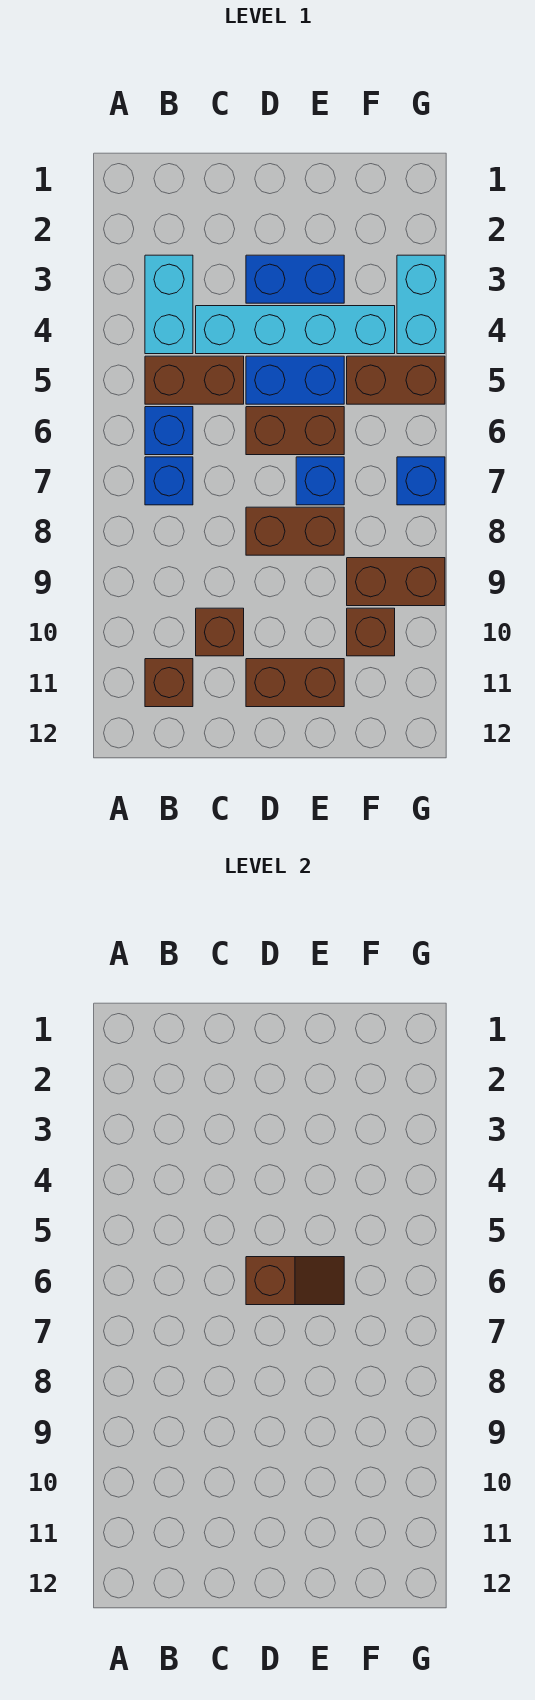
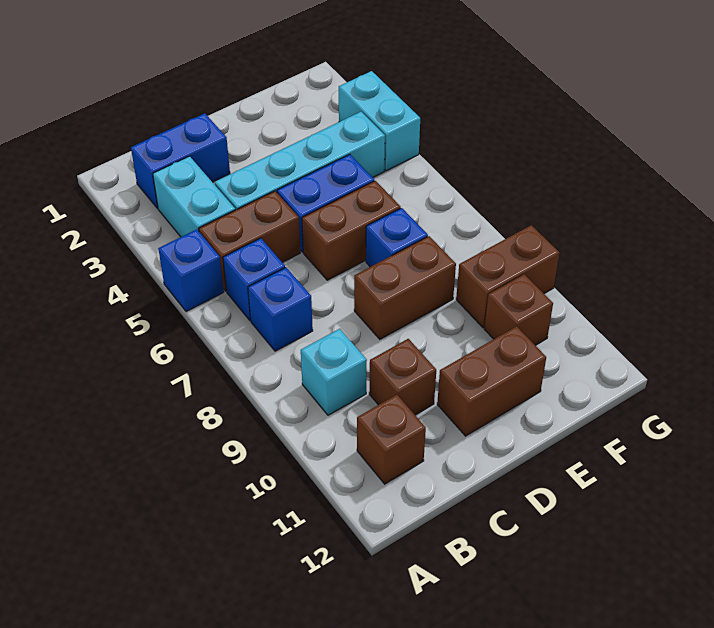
none -> cyan 1x1 brick [301,329,367,415]
blue 1x2 brick [246,255,344,303] -> blue 1x2 brick moved to [131,114,230,208]
brown 1x2 slope [246,1257,344,1305] -> none
brown 1x2 brick [347,356,445,404] -> none
blue 1x1 brick [397,457,445,505] -> blue 1x1 brick moved to [158,229,224,312]

